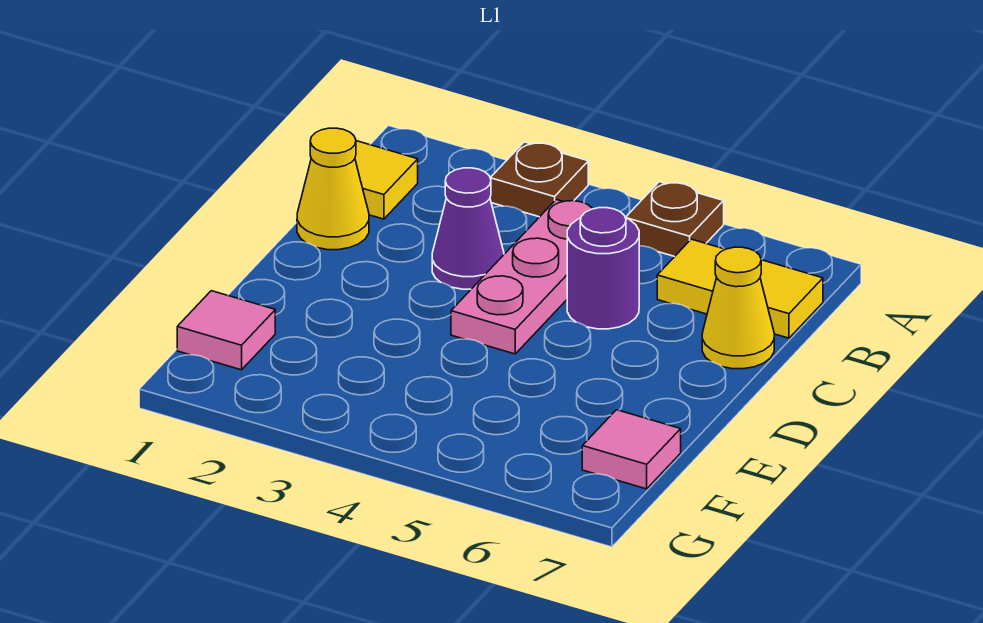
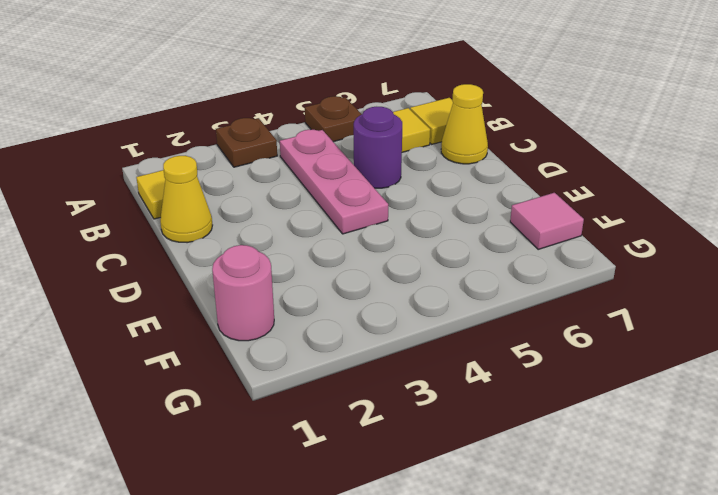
purple 1x1 cone [432,168,504,289] -> none
pink 1x1 tile [177,291,275,370] -> pink 1x1 round brick [212,245,274,341]

